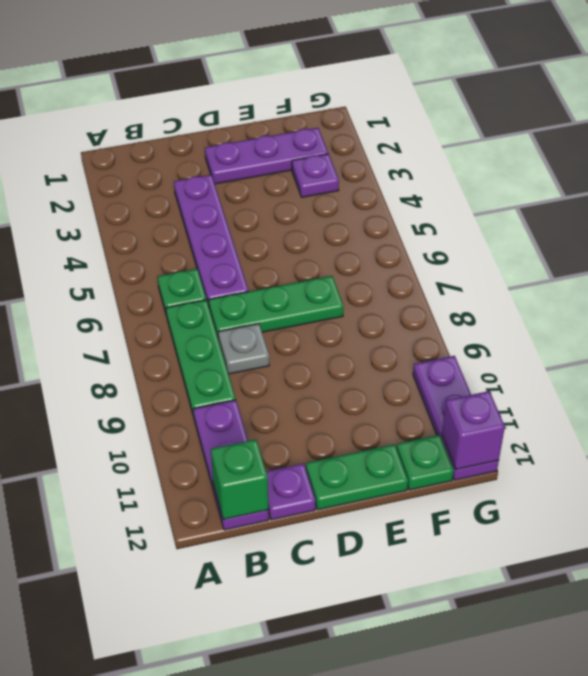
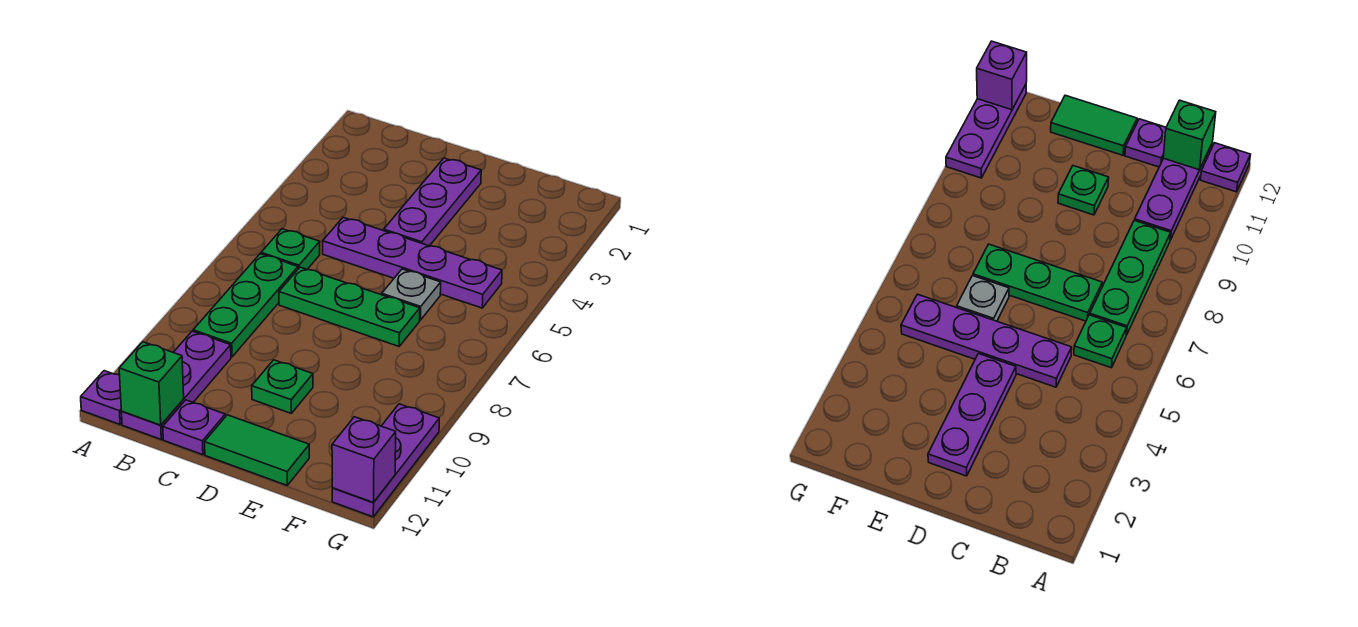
purple 1x4 plate [174,175,249,306] -> purple 1x4 plate turned to [323,217,502,308]
grey 1x1 plate [218,324,269,374] -> grey 1x1 plate moved to [382,269,441,320]
purple 1x3 plate [205,128,328,184] -> purple 1x3 plate turned to [384,158,481,246]
green 1x2 plate [306,444,408,510] -> green 1x2 tile [205,415,309,485]
purple 1x1 plate [292,154,339,197] -> purple 1x1 plate moved to [81,371,122,424]
green 1x1 plate [397,435,454,490] -> green 1x1 plate moved to [252,360,313,413]

